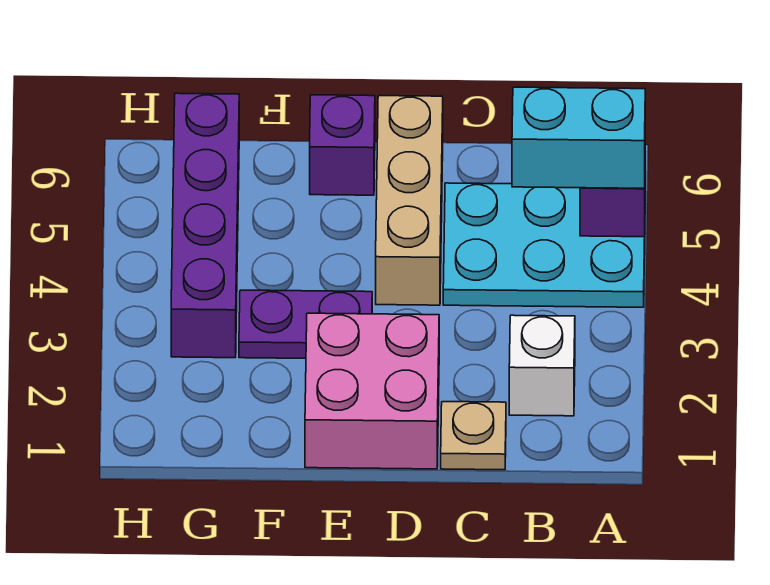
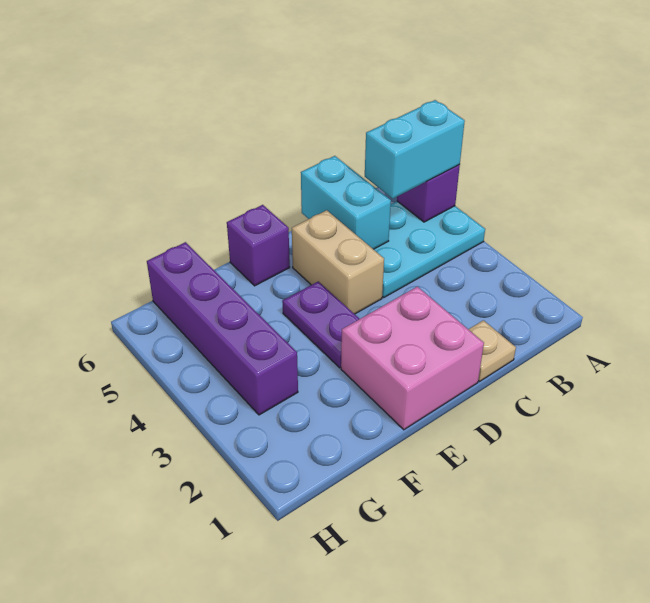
white 1x1 brick [509,315,575,416] -> none
none -> cyan 1x2 brick [301,156,391,249]
tan 1x3 brick [376,96,443,305] -> tan 1x2 brick [292,210,384,314]
purple 1x2 plate [239,290,372,358] -> purple 1x2 plate turned to [282,281,359,368]

